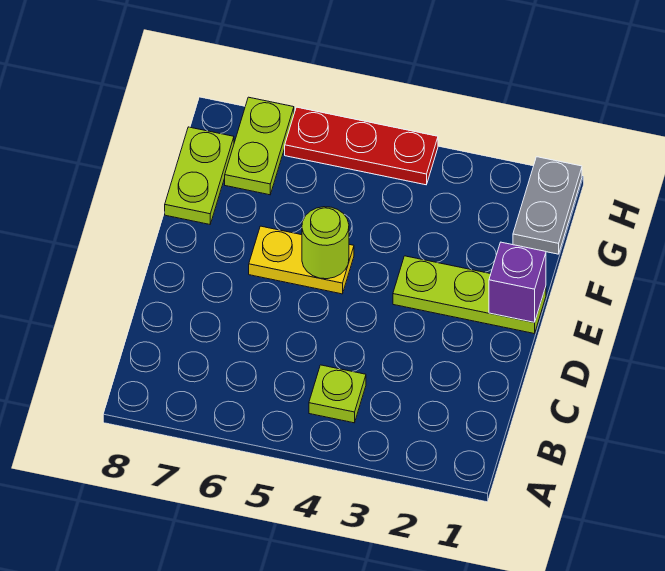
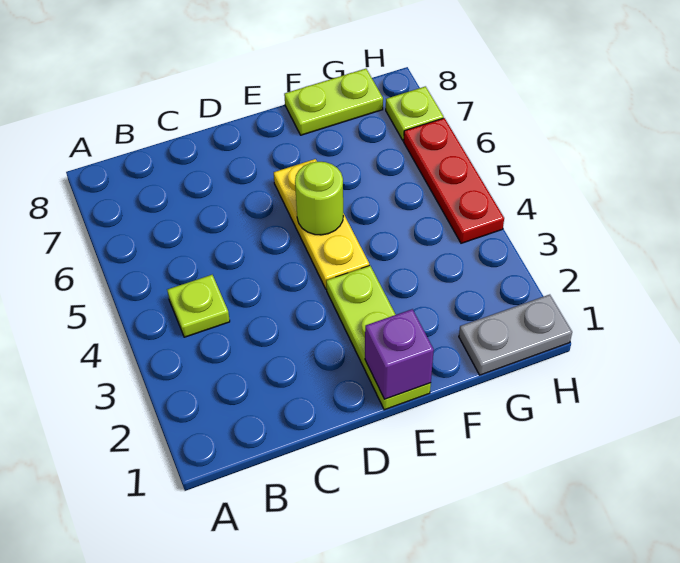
yellow 1x2 plate [249,226,354,294] -> yellow 1x3 plate [274,159,369,289]
lime 1x2 plate [225,97,294,195] -> lime 1x1 plate [386,86,444,141]

